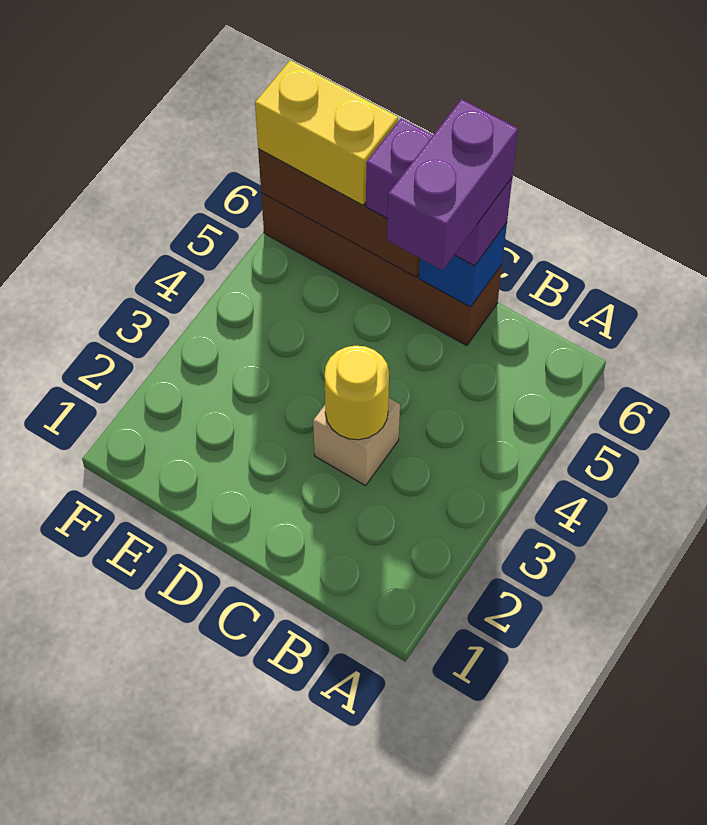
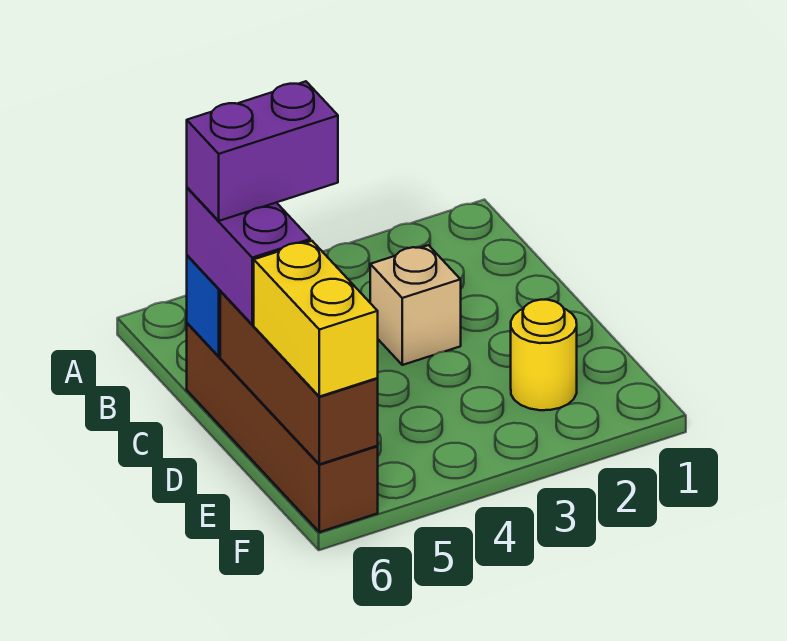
yellow 1x1 round brick [324,345,389,440] -> yellow 1x1 round brick moved to [511,300,577,410]

